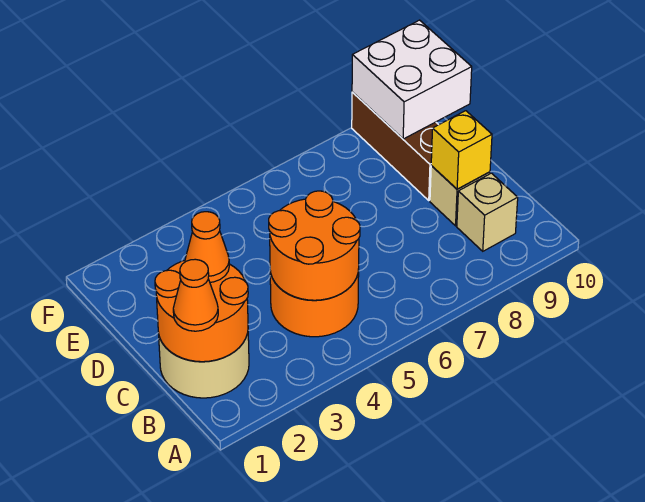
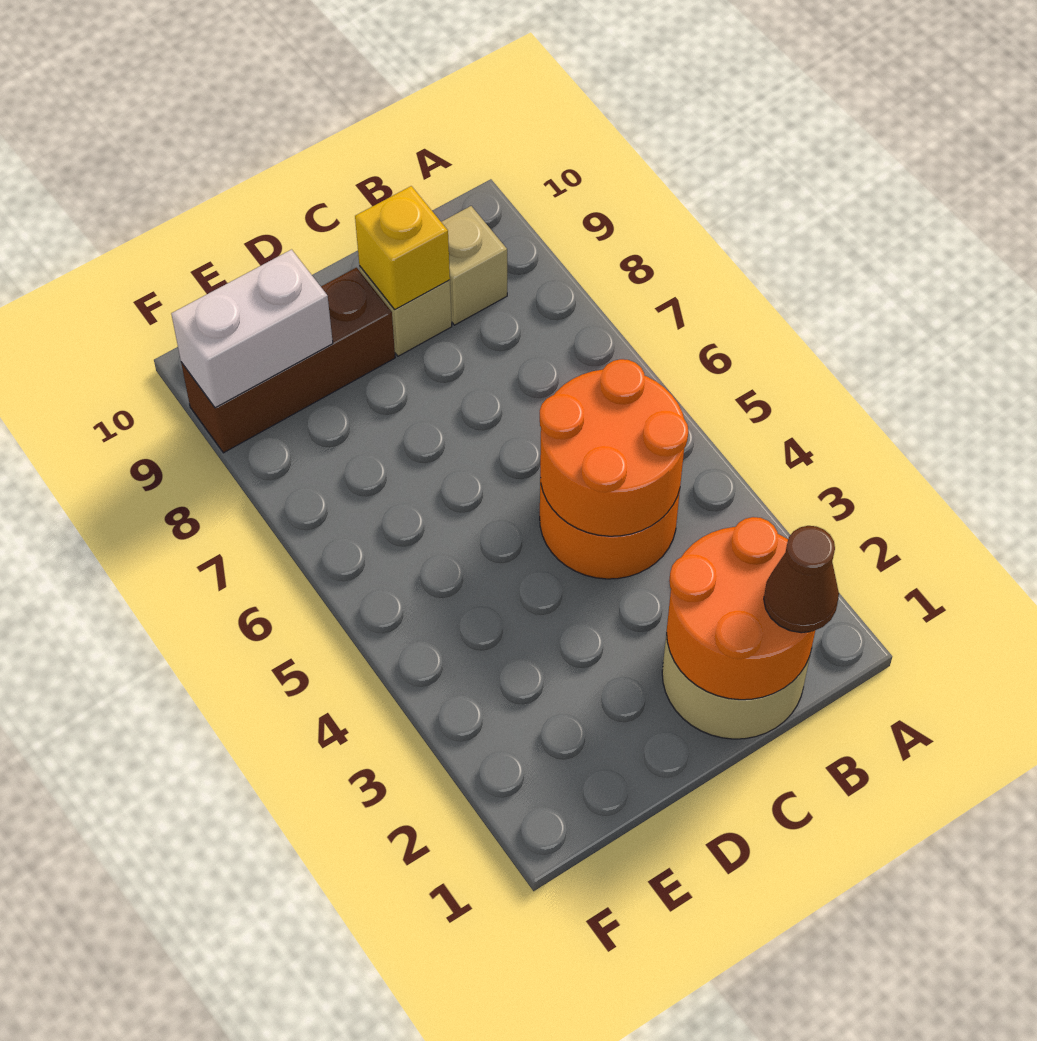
orange 1x1 cone [173,259,218,331] -> brown 1x1 cone [764,526,839,633]
orange 1x1 cone [185,212,229,282] -> none
white 2x2 brick [352,20,472,139] -> white 1x2 brick [171,250,333,408]

